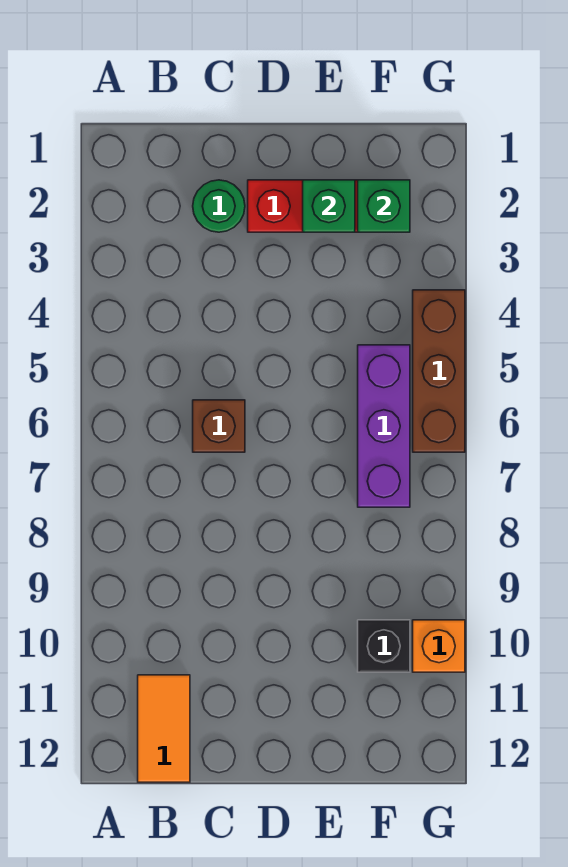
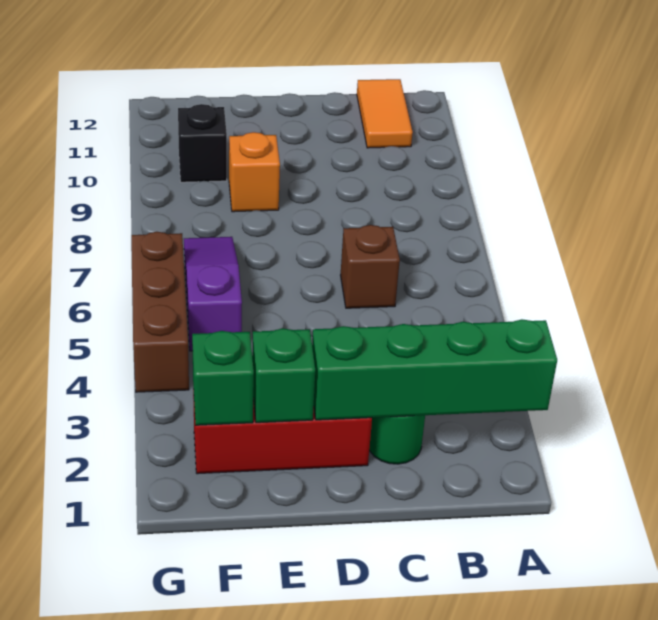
none -> green 1x4 brick [312,319,557,420]
purple 1x3 brick [358,345,410,507] -> purple 1x3 slope [184,237,242,351]
orange 1x1 brick [413,620,465,672] -> orange 1x1 brick moved to [229,132,280,212]

